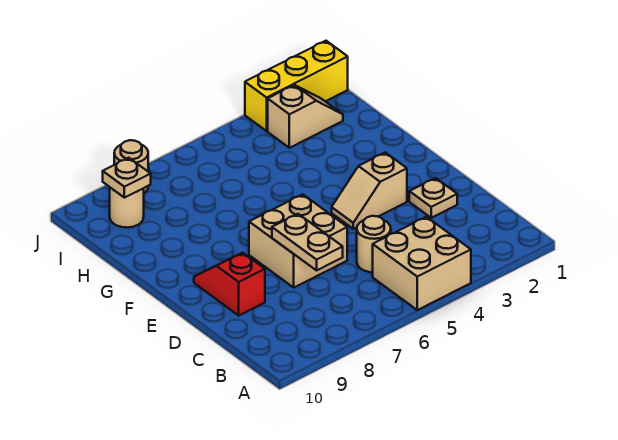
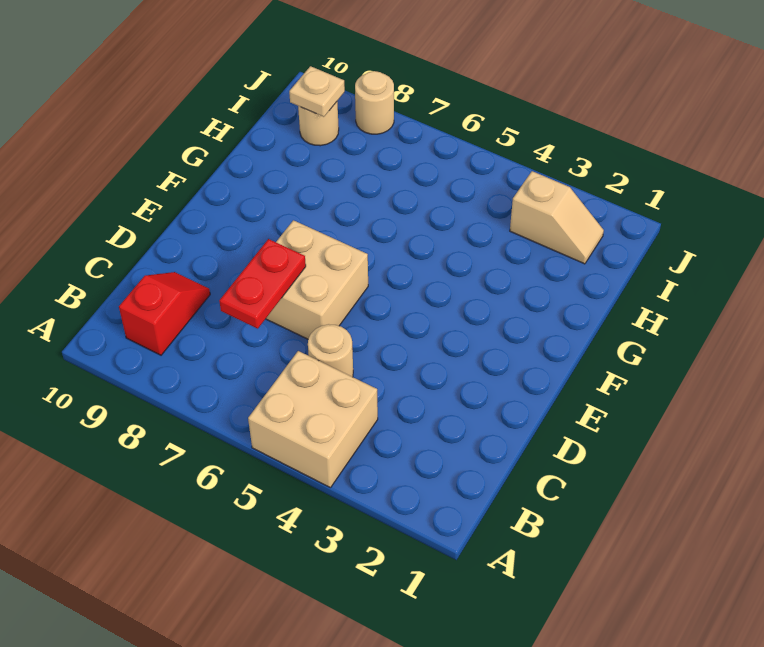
tan 1x2 plate [272,214,343,270] -> red 1x2 plate [219,239,306,329]
tan 1x1 plate [409,178,457,218] -> none
red 1x2 slope [194,253,265,315] -> red 1x2 slope moved to [119,272,210,355]
tan 1x2 slope [332,153,407,229] -> none
yellow 1x3 brick [245,41,348,131] -> none

